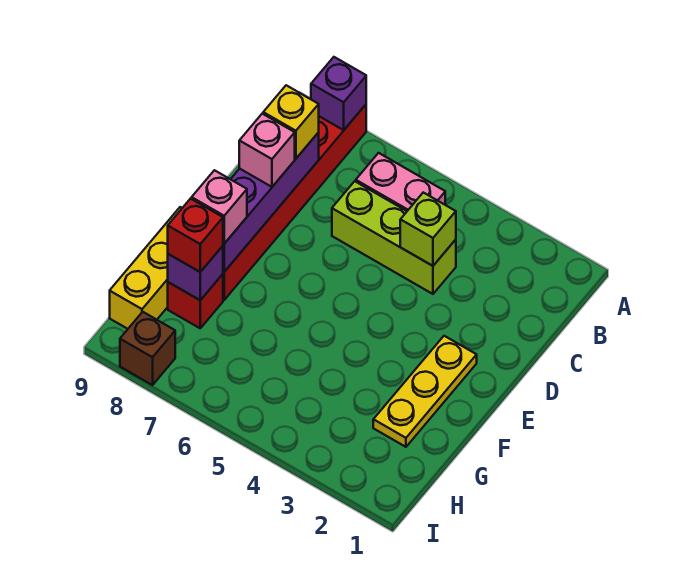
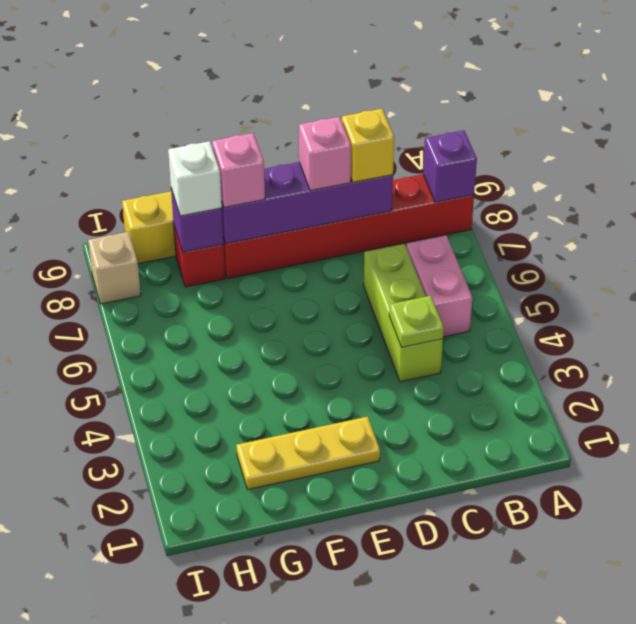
lime 1x1 brick [400,193,456,266] -> lime 1x1 plate [389,296,444,347]
red 1x1 brick [168,199,223,272] -> white 1x1 brick [168,141,222,216]
brown 1x1 brick [120,312,175,385] -> tan 1x1 brick [88,232,141,304]

